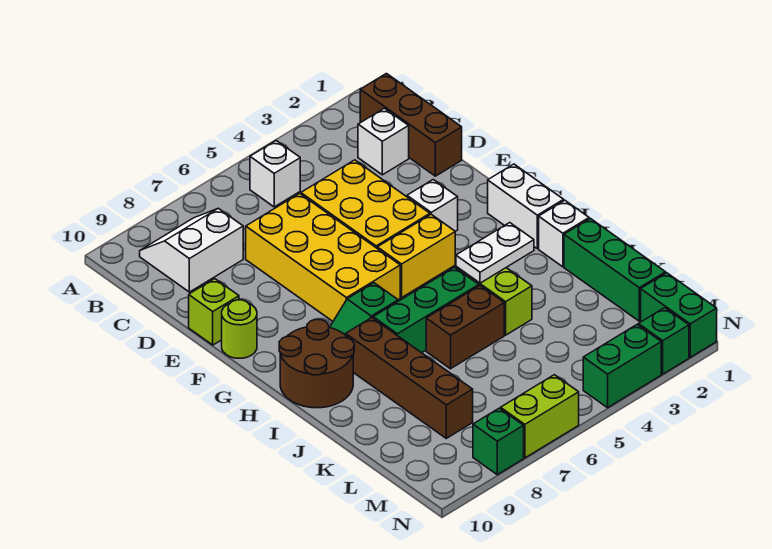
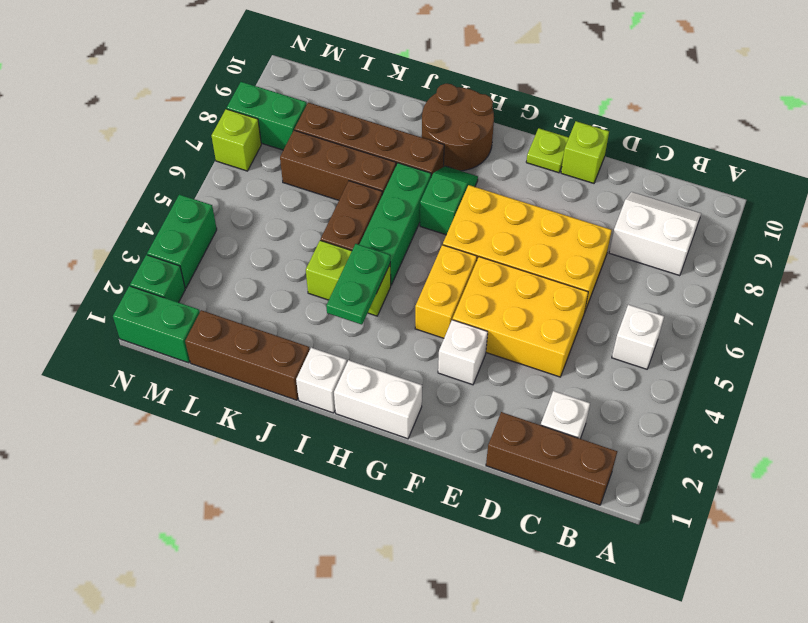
white 2x2 slope [140,208,243,292] -> white 2x2 slope turned to [609,192,701,276]
lime 1x1 round brick [222,300,257,358] -> lime 1x1 plate [526,128,569,173]
white 1x2 plate [456,223,534,283] -> green 1x2 plate [326,244,390,325]
green 1x3 brick [564,218,666,321] -> brown 1x3 brick [185,310,310,400]
none -> brown 1x3 brick [280,130,396,200]
lime 1x2 brick [501,375,579,458] -> lime 1x1 brick [212,109,261,171]
green 1x1 brick [473,408,524,475] -> green 1x2 brick [227,82,307,150]

